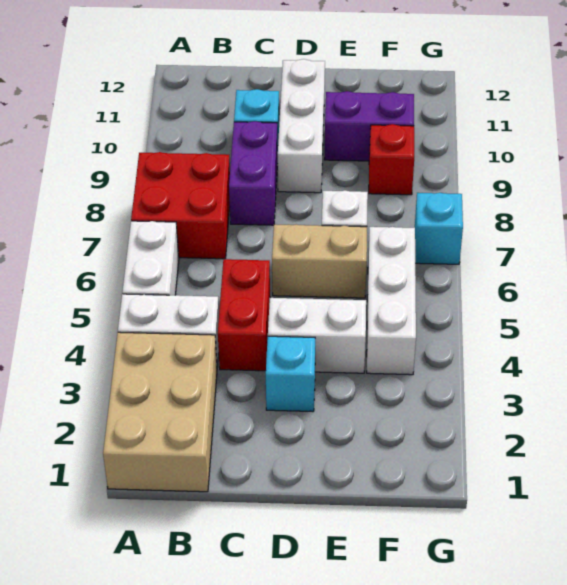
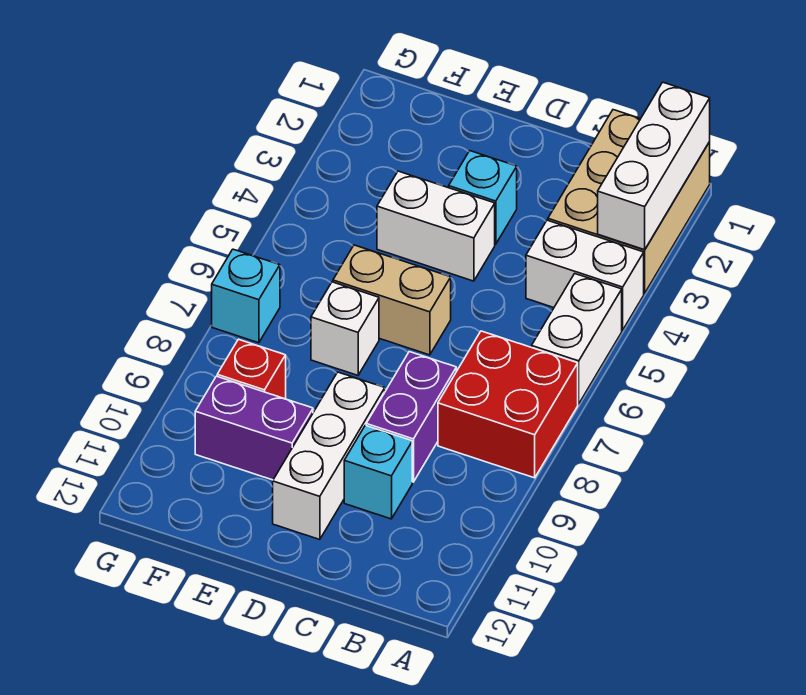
red 1x2 brick [218,259,270,371] -> none
white 1x3 brick [367,227,416,375] -> white 1x3 brick moved to [598,82,710,250]

